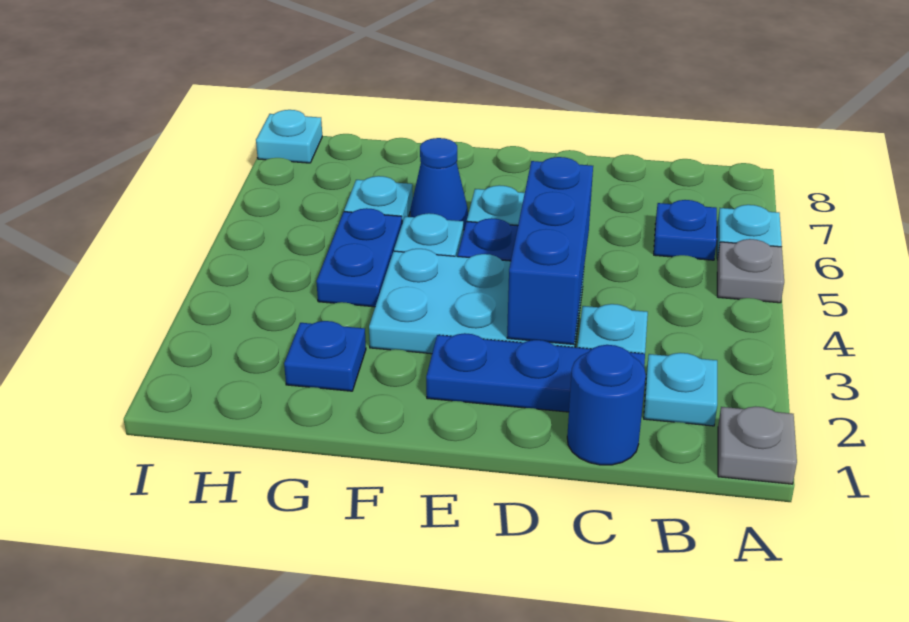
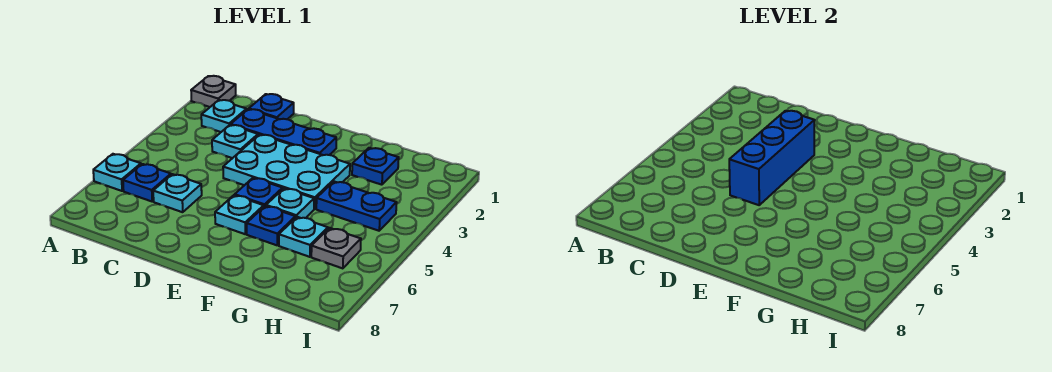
grey 1x1 plate [717,239,784,303] -> grey 1x1 plate moved to [311,228,361,268]
blue 1x1 round brick [567,345,646,465] -> blue 1x1 plate [249,94,294,119]
blue 1x1 cone [410,138,468,230] -> blue 1x1 plate [247,206,296,245]
blue 1x2 plate [316,208,402,307] -> blue 1x2 plate turned to [316,182,397,231]
cyan 1x1 plate [256,110,322,163] -> cyan 1x1 plate moved to [153,174,202,212]

